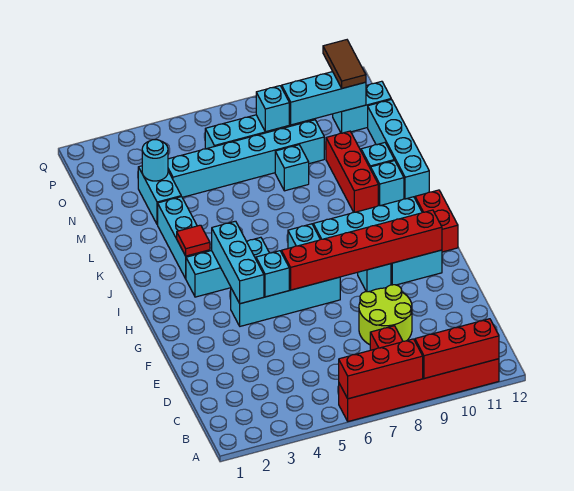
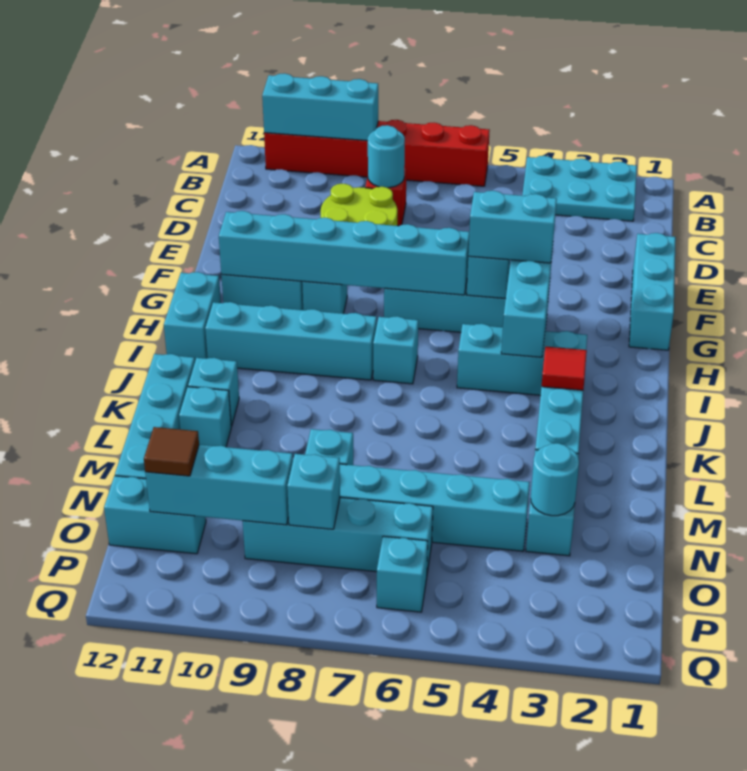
none -> cyan 2x3 plate [522,156,637,221]
red 1x3 brick [339,339,423,399] -> none
red 1x3 brick [415,319,499,378] -> cyan 1x3 brick [262,73,378,141]
none -> cyan 1x1 round brick [368,125,405,188]
none -> cyan 1x3 brick [629,233,676,350]
none -> cyan 1x2 brick [468,191,557,263]
red 1x6 brick [281,210,442,290] -> cyan 1x6 brick [219,211,469,295]
red 1x2 brick [415,190,458,252] -> cyan 1x2 brick [164,272,221,361]
red 1x3 brick [326,131,378,212] -> none
brown 1x2 tile [323,40,366,88] -> brown 1x1 tile [144,427,199,476]
none -> cyan 1x1 brick [377,536,428,612]

